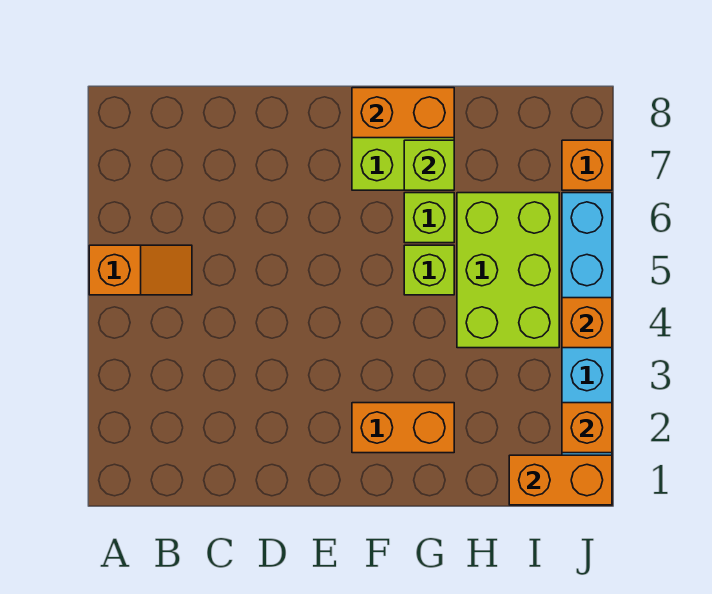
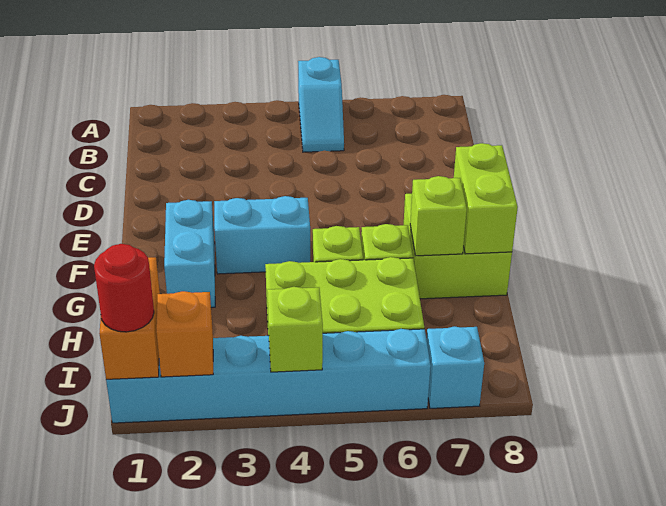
orange 1x2 slope [89,245,192,295] -> cyan 1x2 slope [298,57,344,152]
orange 1x2 brick [352,403,454,453] -> cyan 1x2 brick [164,200,215,308]
none -> cyan 1x2 brick [214,196,310,274]
orange 1x2 brick [352,88,454,138] -> lime 1x2 brick [454,143,518,254]
none -> red 1x1 round brick [94,244,154,332]
orange 1x1 brick [562,298,612,348] -> lime 1x1 brick [267,287,323,372]
orange 1x1 brick [562,140,612,190] -> cyan 1x1 brick [426,326,484,408]

